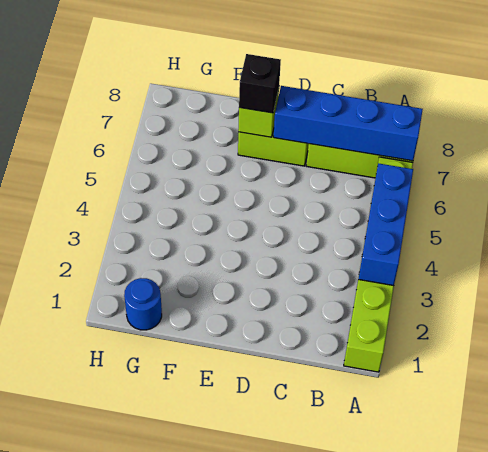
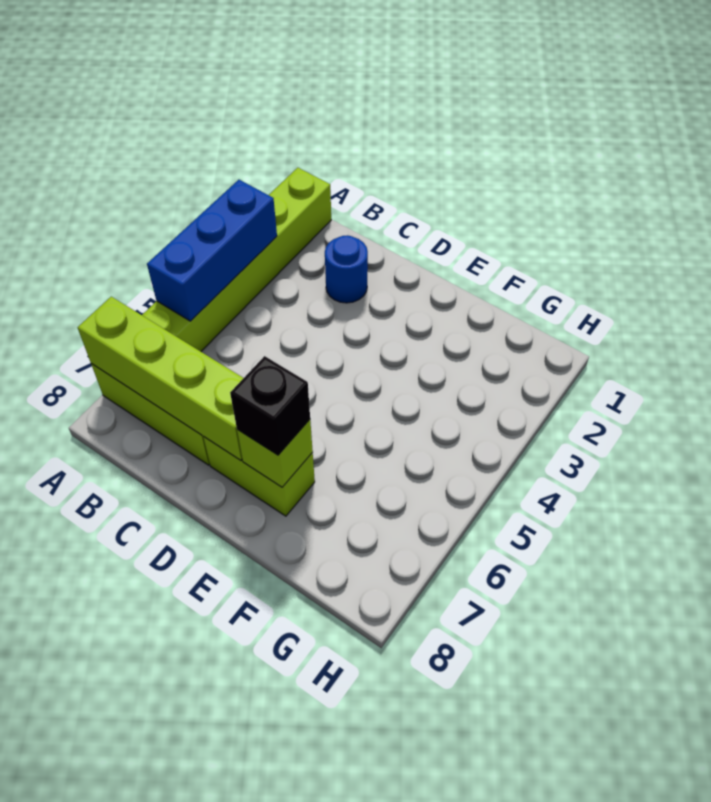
blue 1x4 brick [274,86,423,161] -> lime 1x4 brick [78,297,243,460]
blue 1x1 round brick [124,278,162,330] -> blue 1x1 round brick moved to [325,235,368,303]

